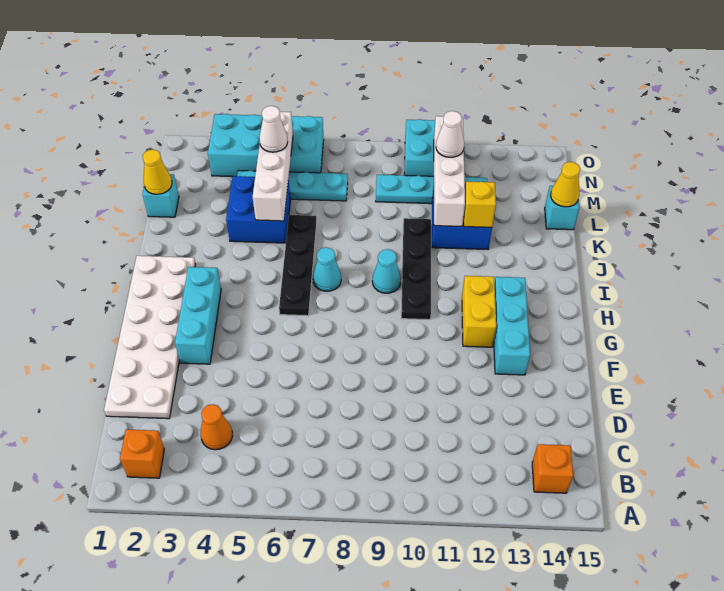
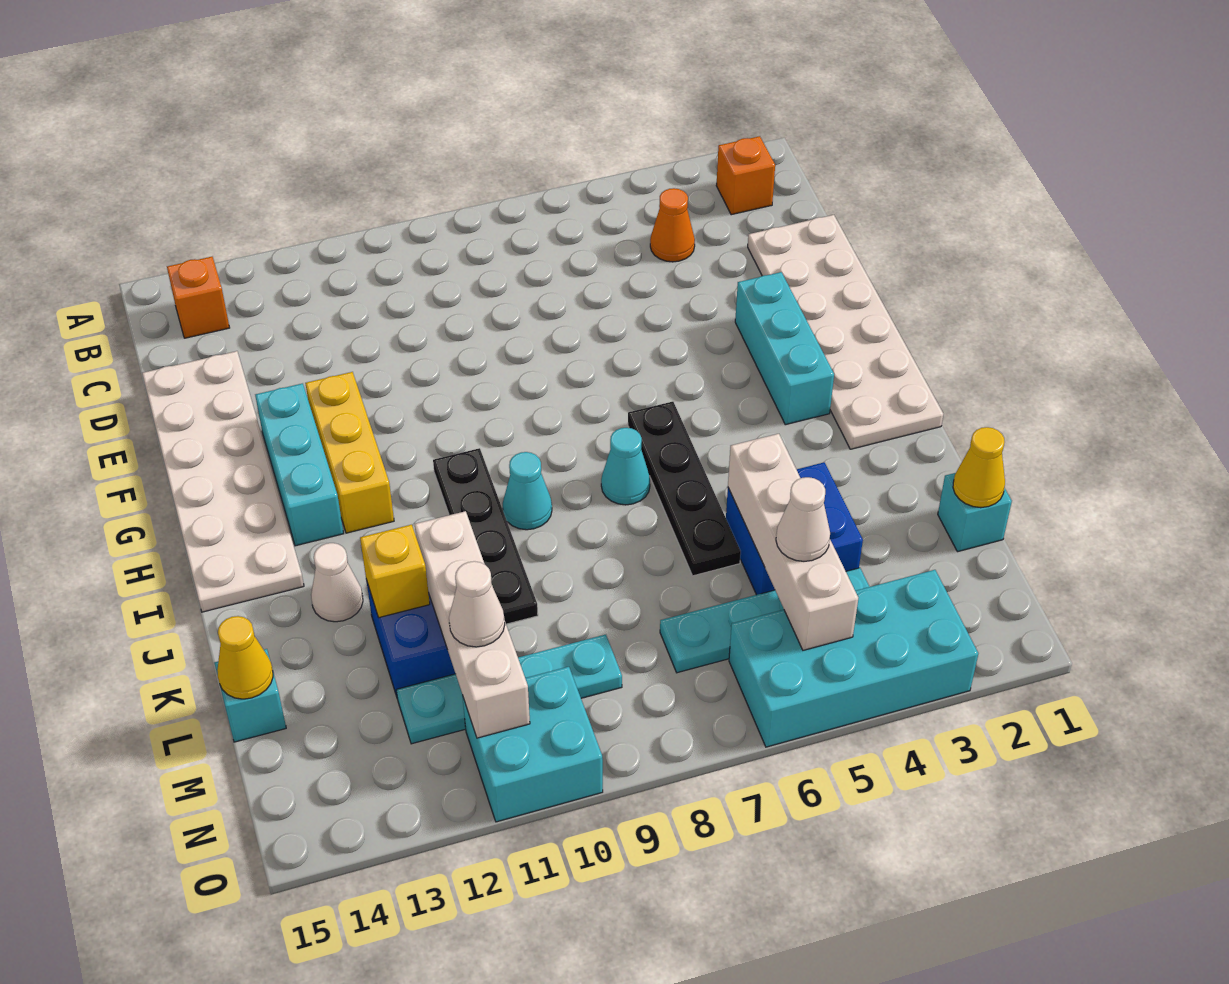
none -> white 2x6 plate [142,351,304,612]
yellow 1x2 brick [462,276,496,347] -> yellow 1x3 brick [305,372,394,533]
none -> white 1x1 cone [311,543,363,622]

